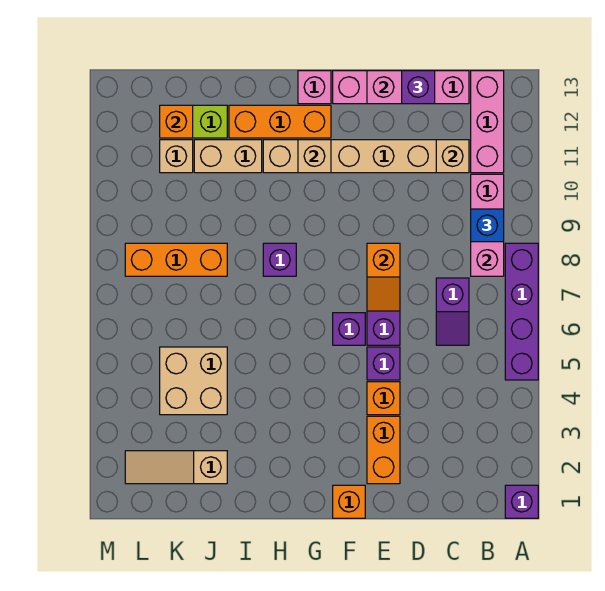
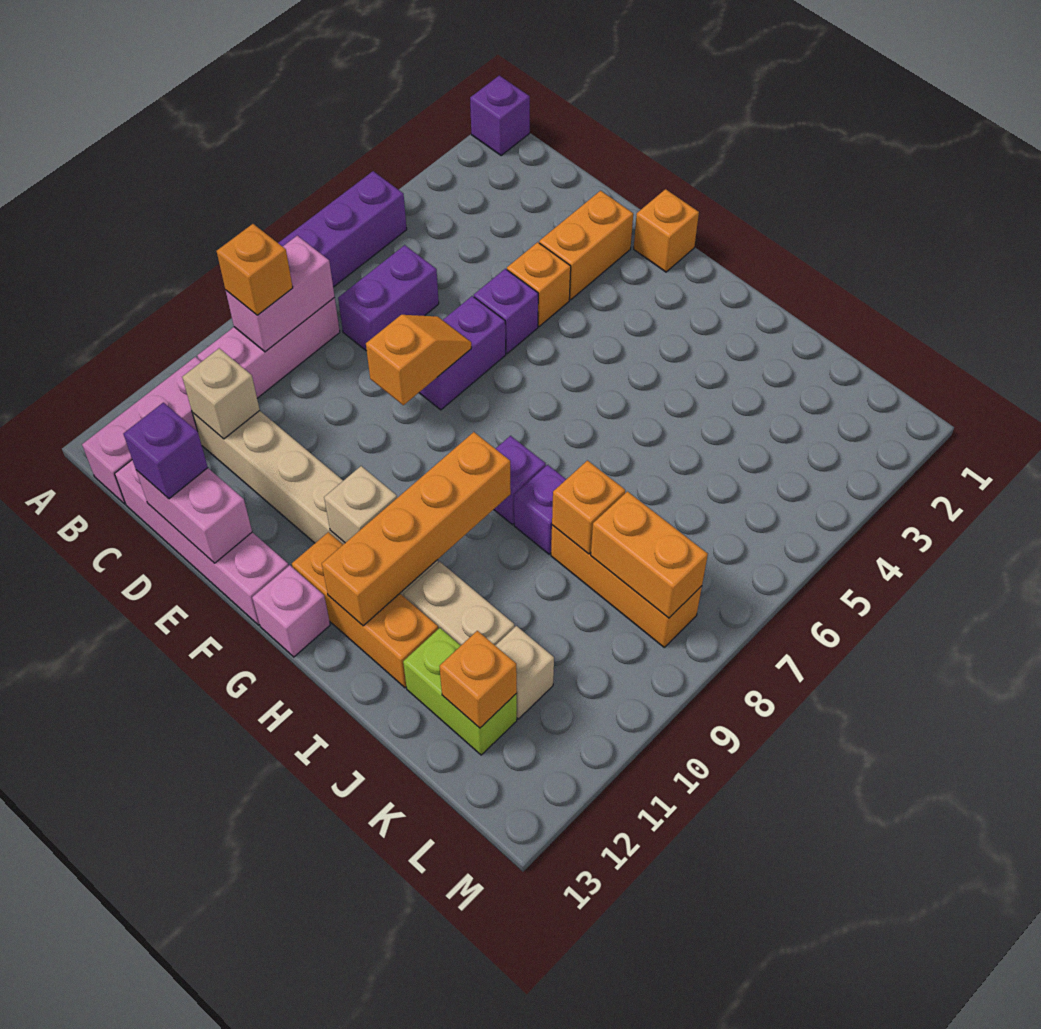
blue 1x1 brick [471,209,504,242] -> orange 1x1 brick [217,224,293,315]
purple 1x2 slope [436,278,469,345] -> purple 1x2 brick [338,245,439,351]
purple 1x1 brick [333,313,365,345] -> purple 1x1 brick moved to [514,465,566,554]
none -> orange 1x4 brick [322,432,511,626]
tan 1x3 slope [125,451,227,484] -> none
tan 2x2 brick [160,347,227,415] -> none
none -> orange 1x1 brick [552,461,625,554]
none -> orange 1x2 brick [591,491,708,618]

